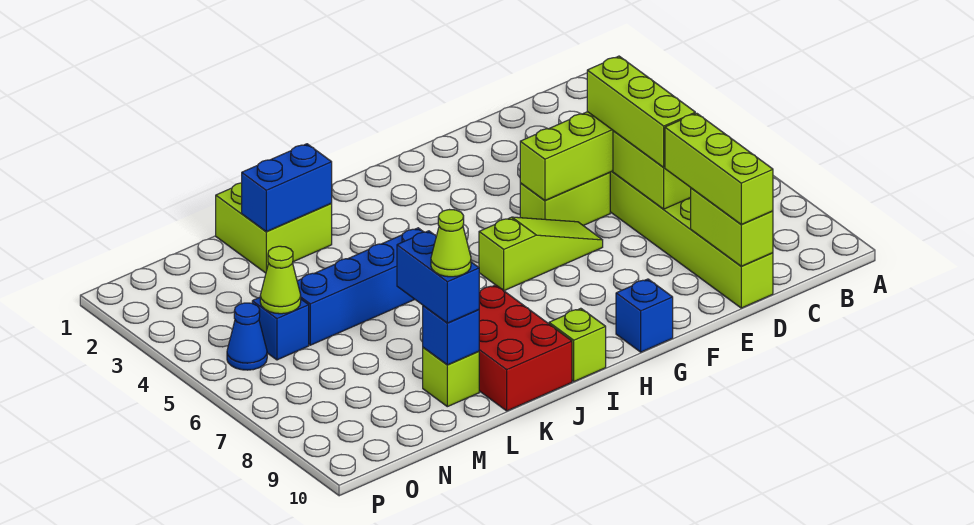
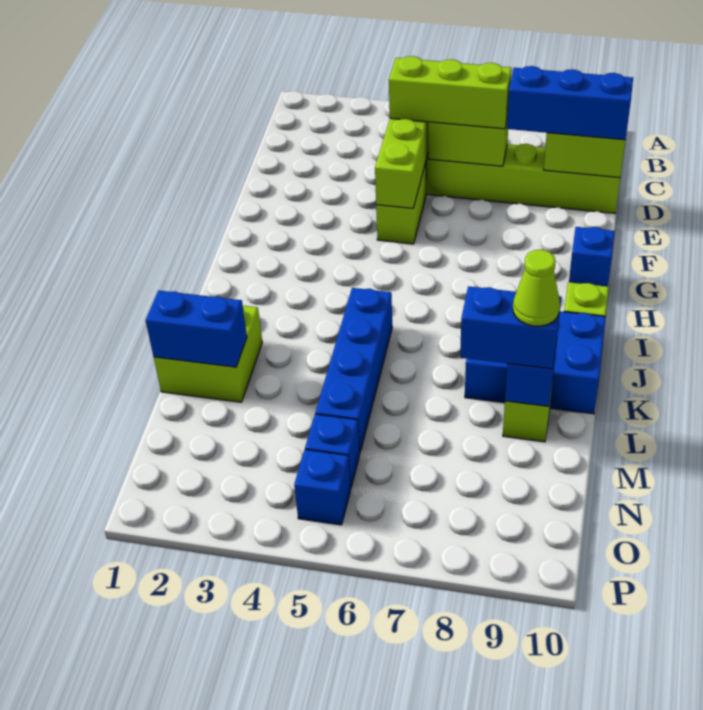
lime 1x3 brick [665,113,773,225] -> blue 1x3 brick [507,66,633,140]
lime 1x3 slope [479,217,603,291] -> none
red 2x3 brick [479,285,572,411] -> blue 2x3 brick [465,311,606,414]
blue 1x2 brick [242,144,332,232] -> blue 1x2 brick turned to [146,291,247,367]
lime 1x1 cone [260,246,301,314] -> none
blue 1x1 cone [227,303,267,370] -> blue 1x1 brick [294,450,351,525]

